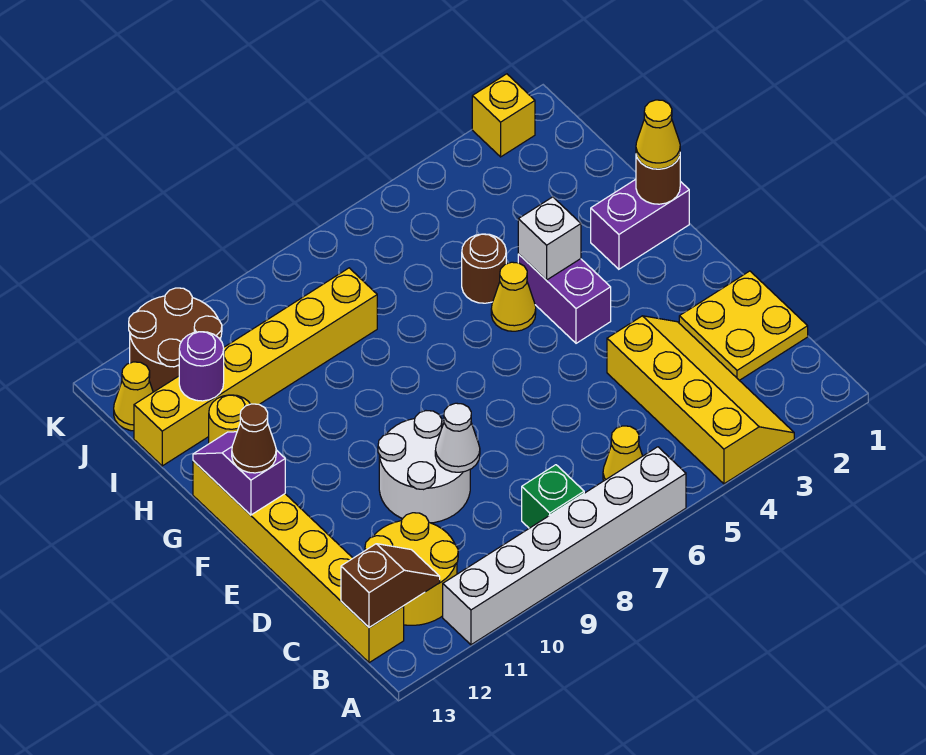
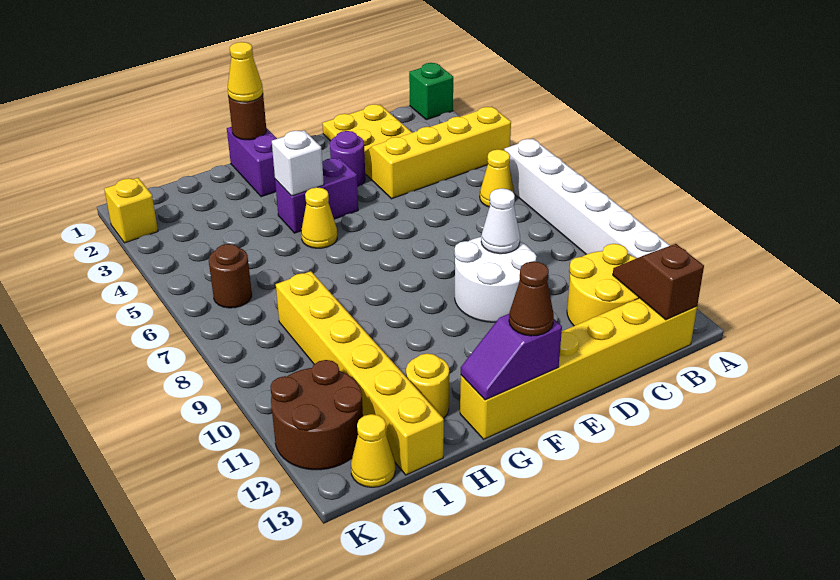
green 1x1 brick [522,465,584,528] -> green 1x1 brick moved to [409,63,453,120]
brown 1x1 round brick [462,234,506,303] -> brown 1x1 round brick moved to [209,244,252,308]
purple 1x1 round brick [179,332,224,401] -> purple 1x1 round brick moved to [330,131,365,187]

